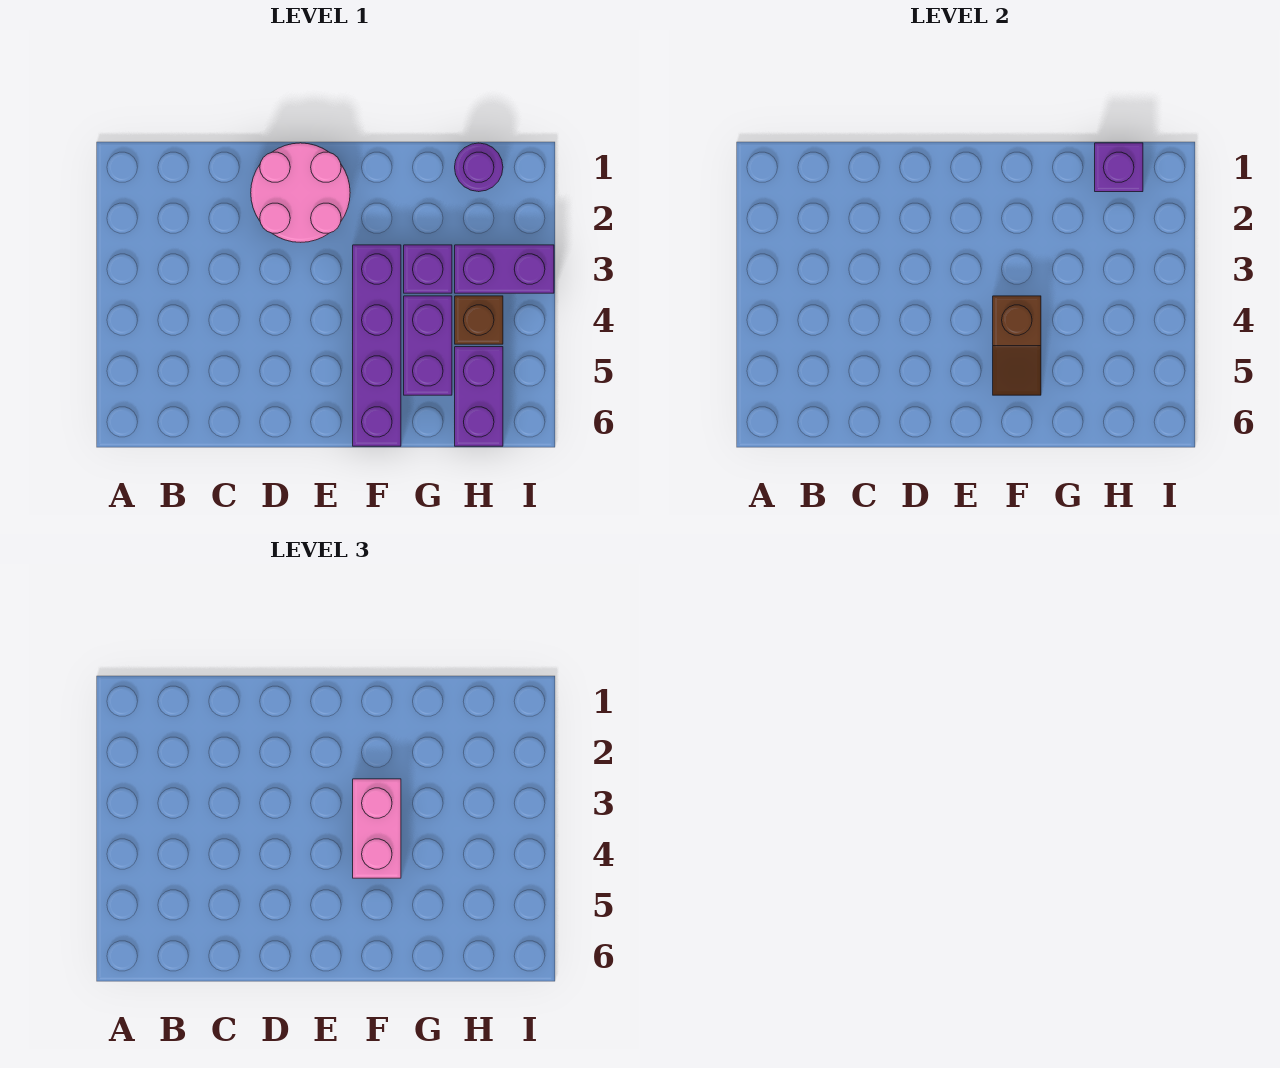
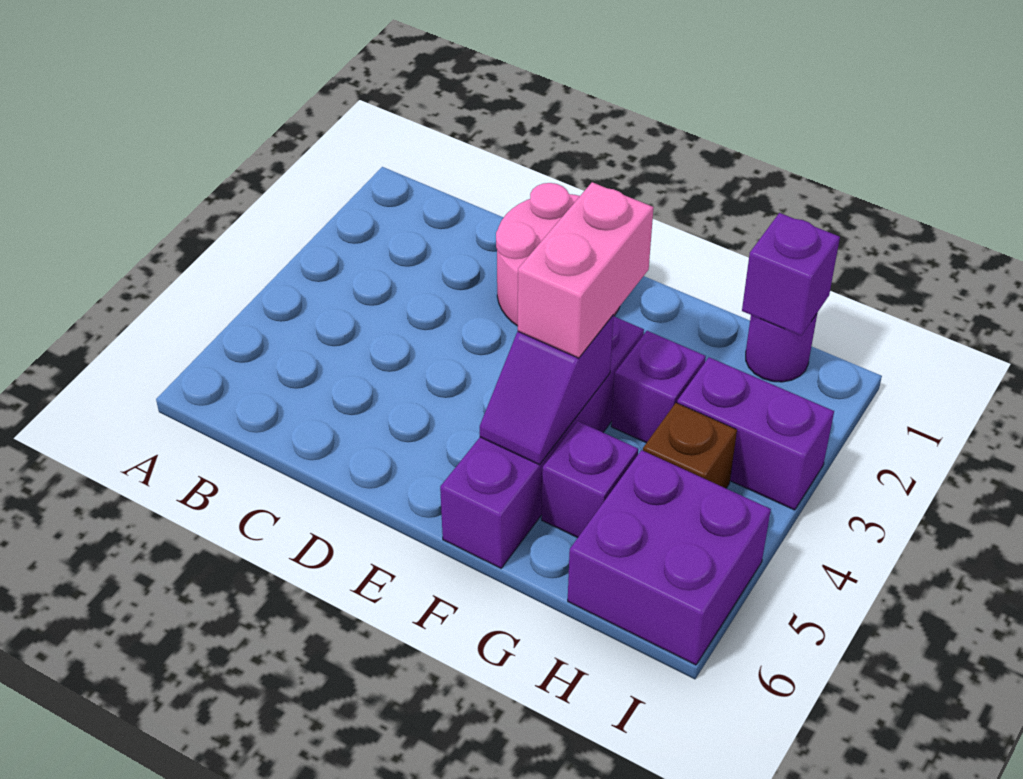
brown 1x2 slope [993,296,1041,395] -> purple 1x2 slope [480,315,614,465]
purple 1x2 brick [404,296,452,395] -> purple 1x1 brick [542,421,638,538]
purple 1x2 brick [455,347,503,446] -> purple 2x2 brick [568,450,771,665]

